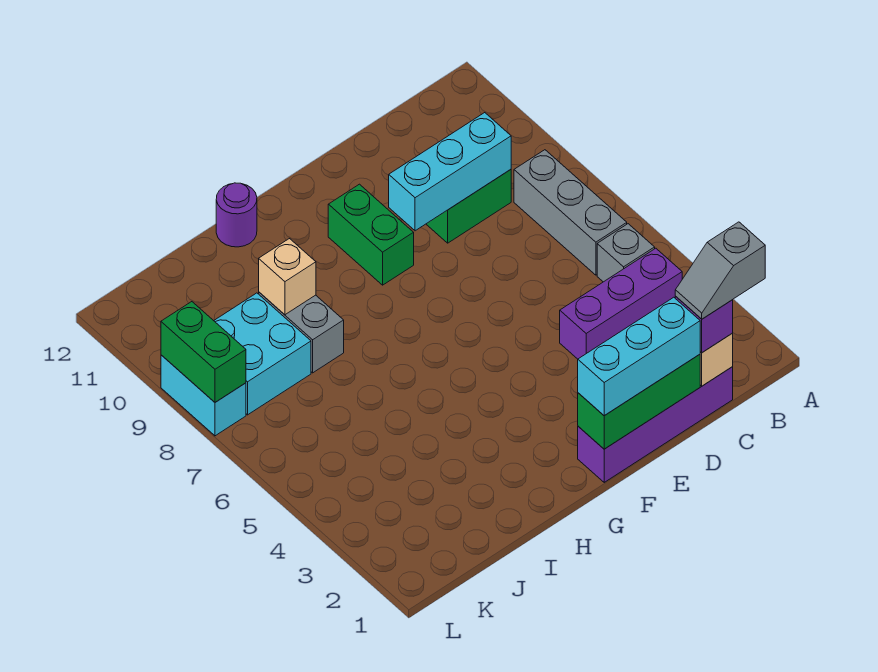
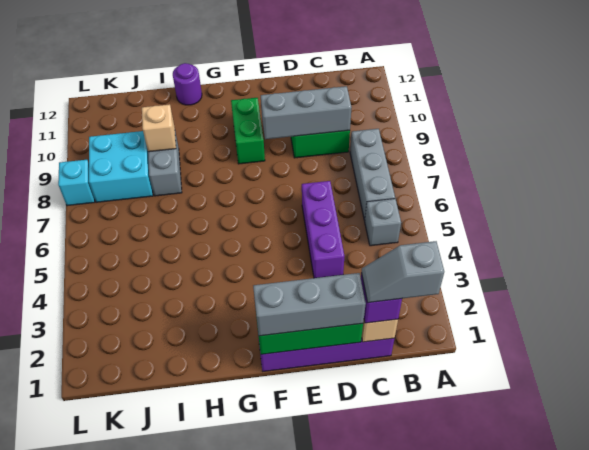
purple 1x3 brick [560,248,682,359] -> purple 1x3 brick turned to [302,181,344,278]
cyan 1x3 brick [389,113,511,231] -> grey 1x3 brick [261,86,352,139]
cyan 1x3 brick [578,297,700,416] -> grey 1x3 brick [253,273,366,336]
cyan 1x2 brick [161,355,246,436] -> cyan 1x1 brick [58,160,95,206]
green 1x2 brick [161,302,246,402] -> none

